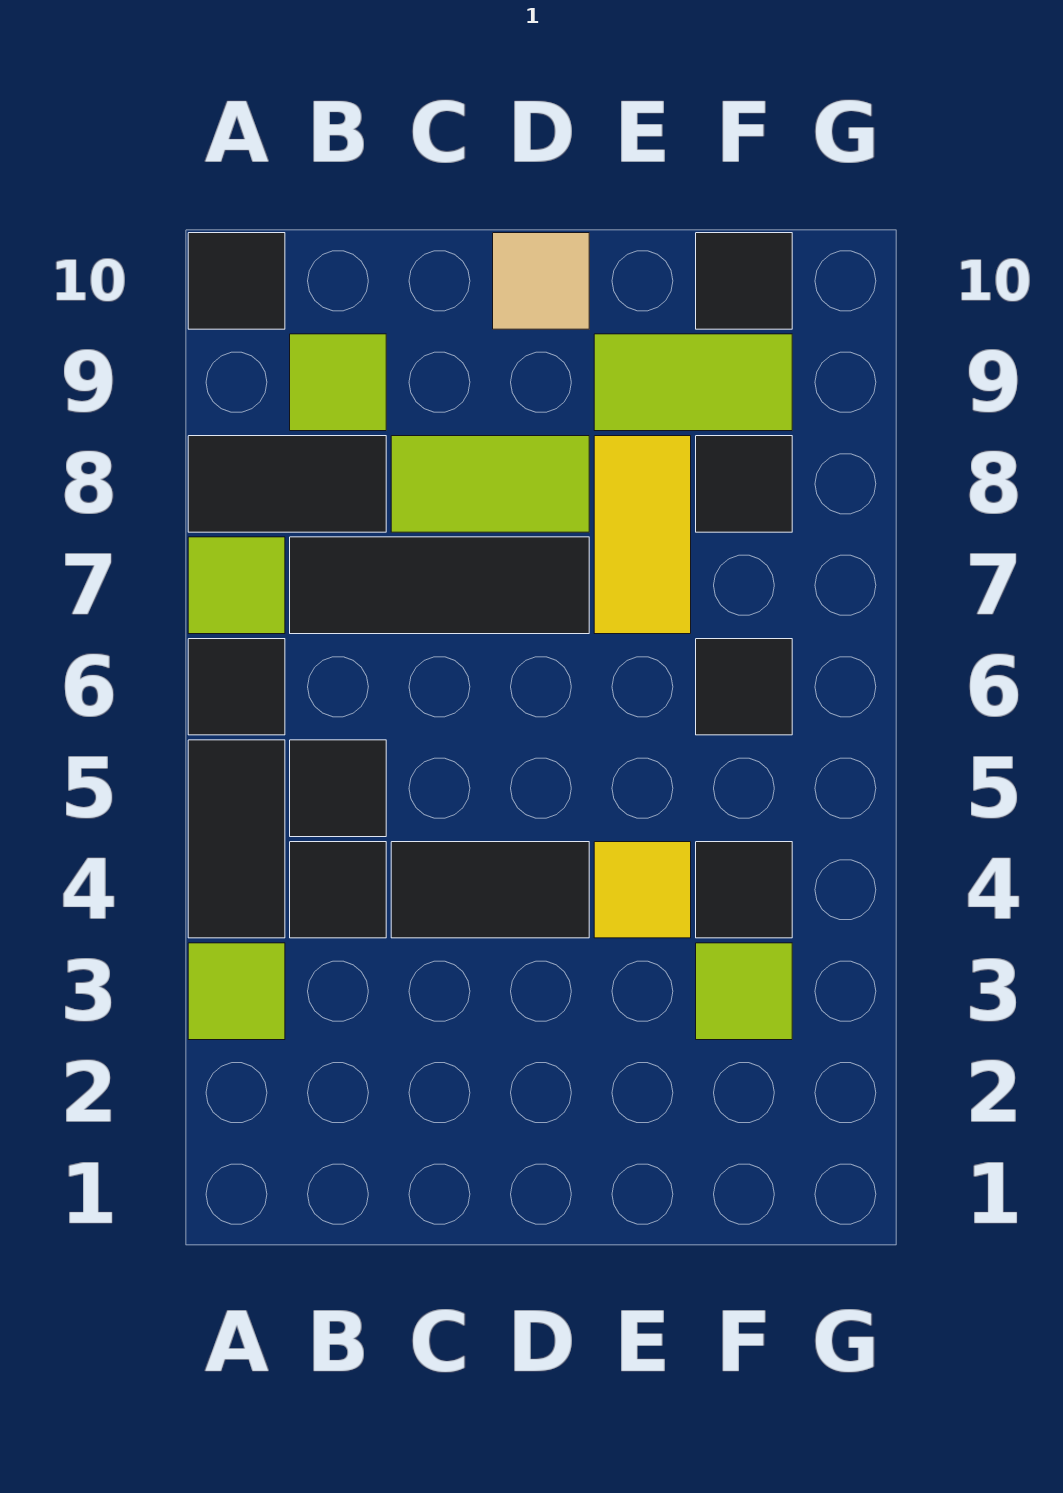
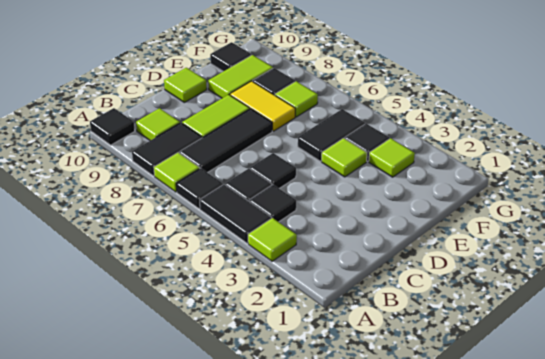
black 1x2 tile [391,842,589,938] -> black 1x2 tile moved to [298,109,365,161]
tan 1x1 tile [493,233,589,329] -> lime 1x1 tile [164,68,207,102]
yellow 1x1 tile [594,842,691,938] -> lime 1x1 tile [322,138,367,177]
black 1x1 tile [696,639,792,735] -> black 1x1 tile moved to [250,153,296,188]
none -> lime 1x1 tile [275,81,318,117]

